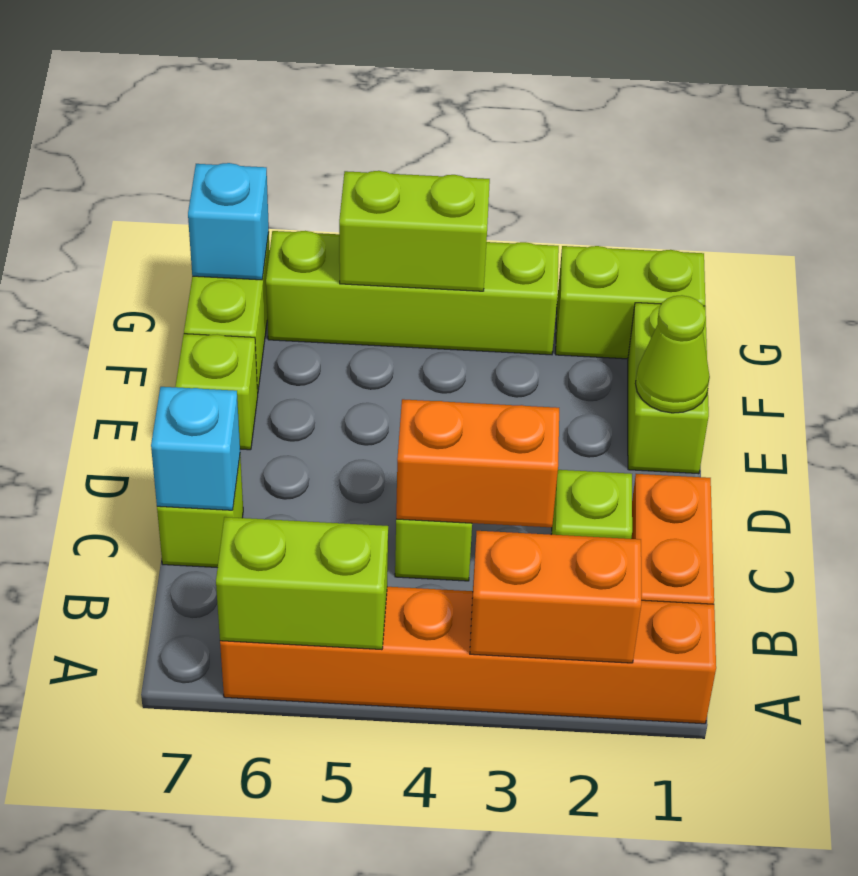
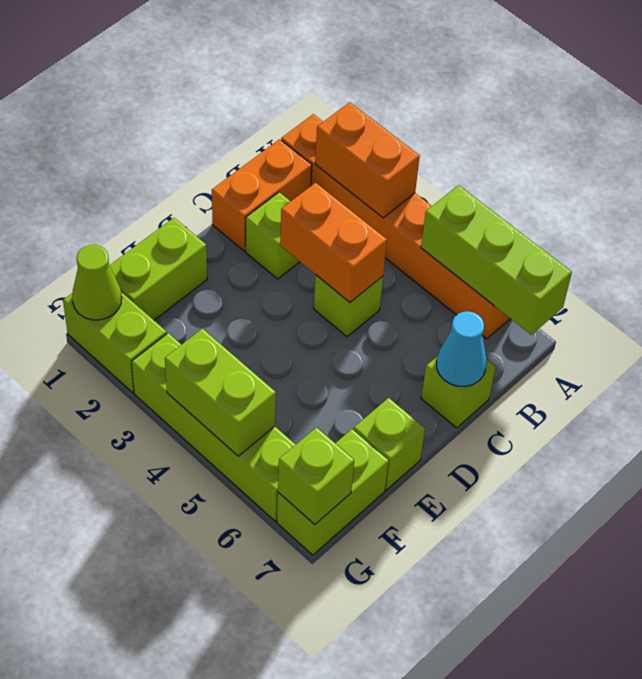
lime 1x2 brick [216,517,388,650] -> lime 1x3 brick [421,185,572,335]
cyan 1x1 brick [151,387,240,510] -> cyan 1x1 cone [436,311,487,386]
lime 1x1 cone [635,295,710,413] -> lime 1x1 cone moved to [72,245,122,320]
cyan 1x1 brick [188,163,269,280] -> lime 1x1 brick [278,427,354,525]

